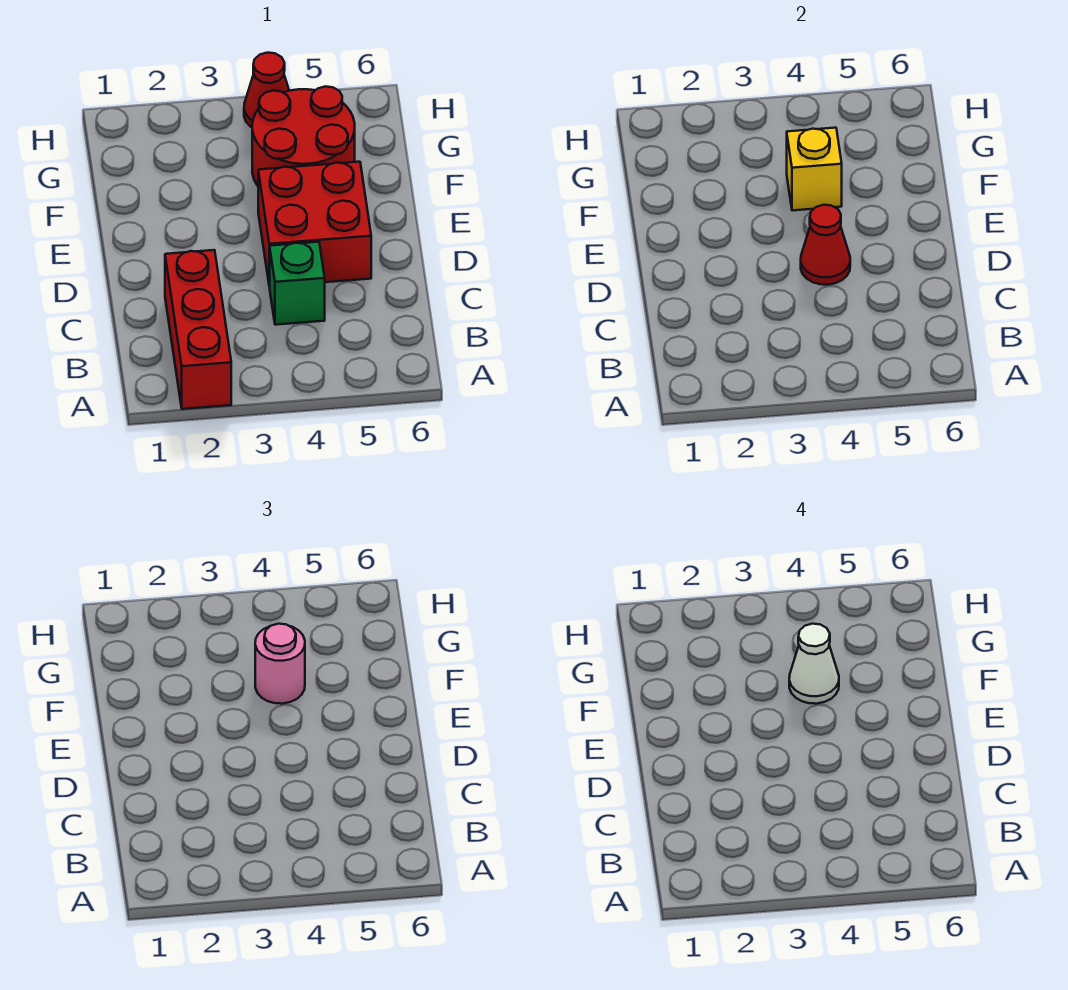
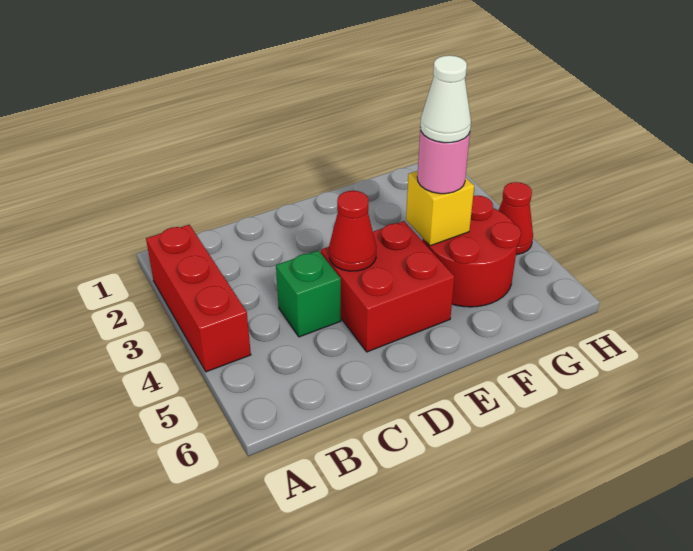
red 1x3 brick [165,250,231,409] -> red 1x3 brick turned to [146,225,251,372]

